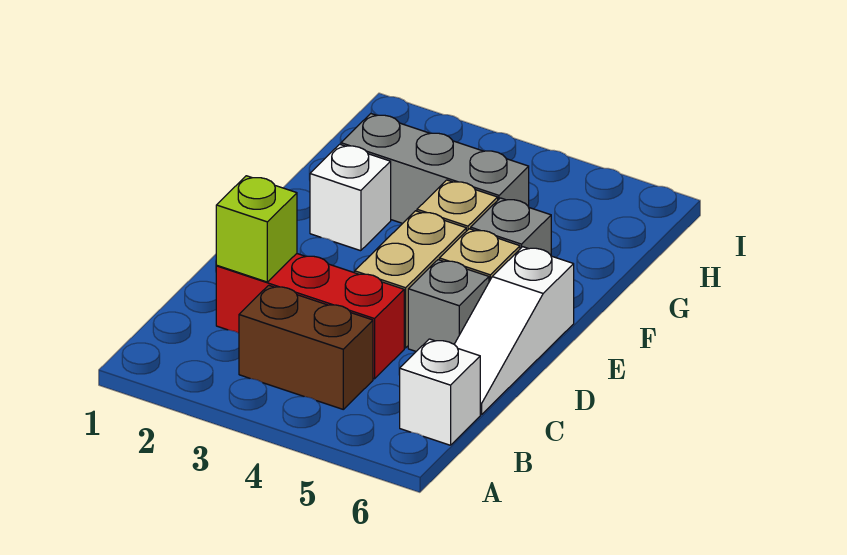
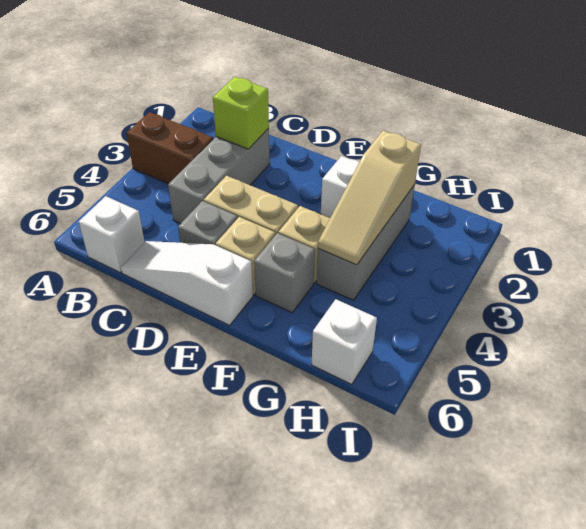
brown 1x2 brick [239,285,373,409] -> brown 1x2 brick turned to [126,112,213,184]
red 1x3 brick [216,254,404,379] -> grey 1x3 brick [168,128,270,224]
none -> tan 1x3 slope [318,131,421,265]
none -> white 1x1 brick [312,299,377,384]

